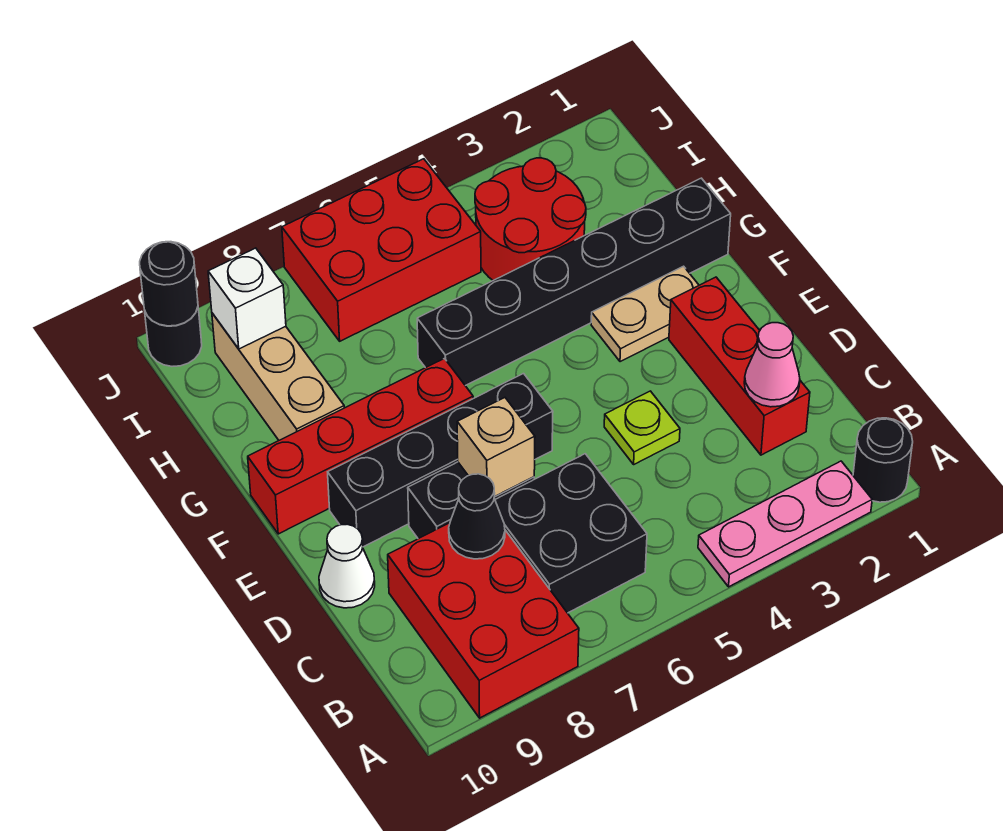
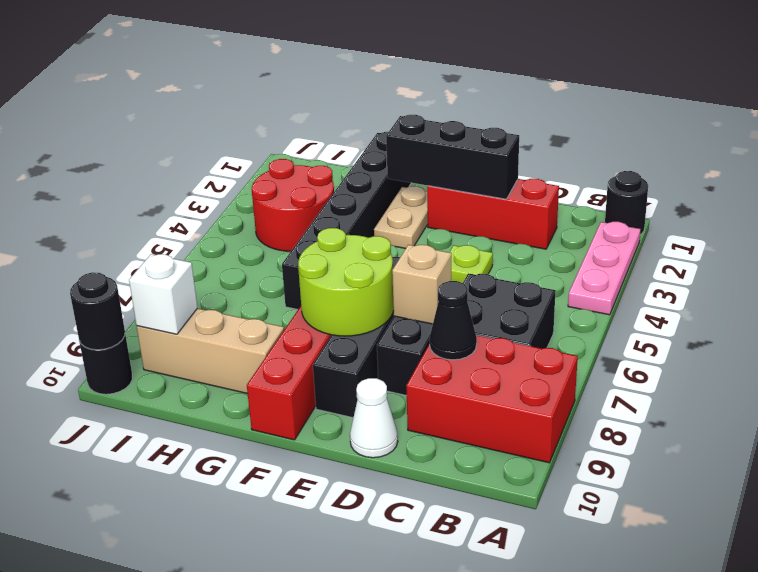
pink 1x1 cone [744,323,800,407] -> none
none -> black 1x3 brick [386,115,519,199]
none -> lime 2x2 round brick [298,228,394,336]
red 2x3 brick [282,159,481,341] -> none

